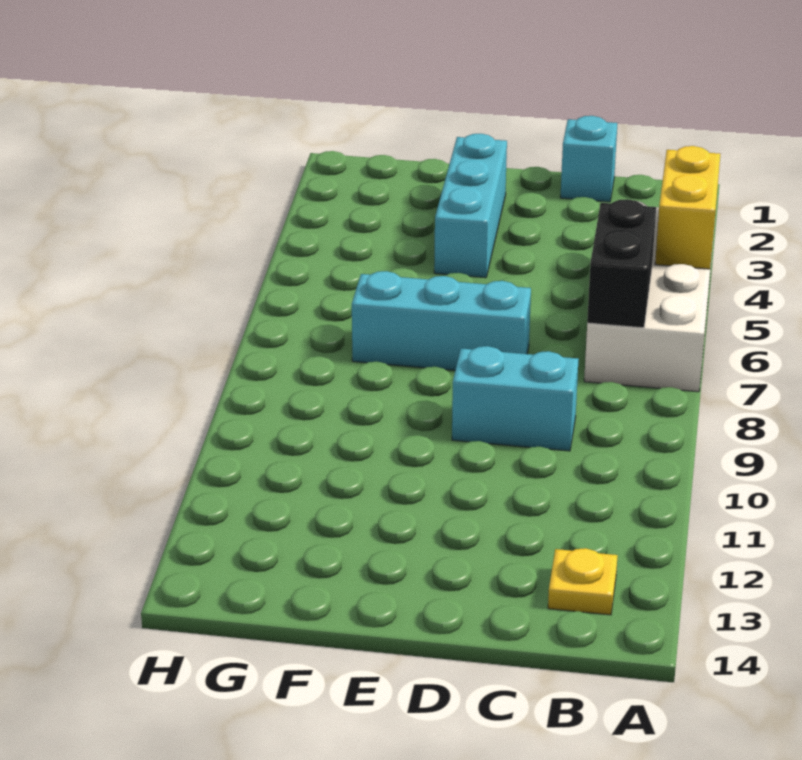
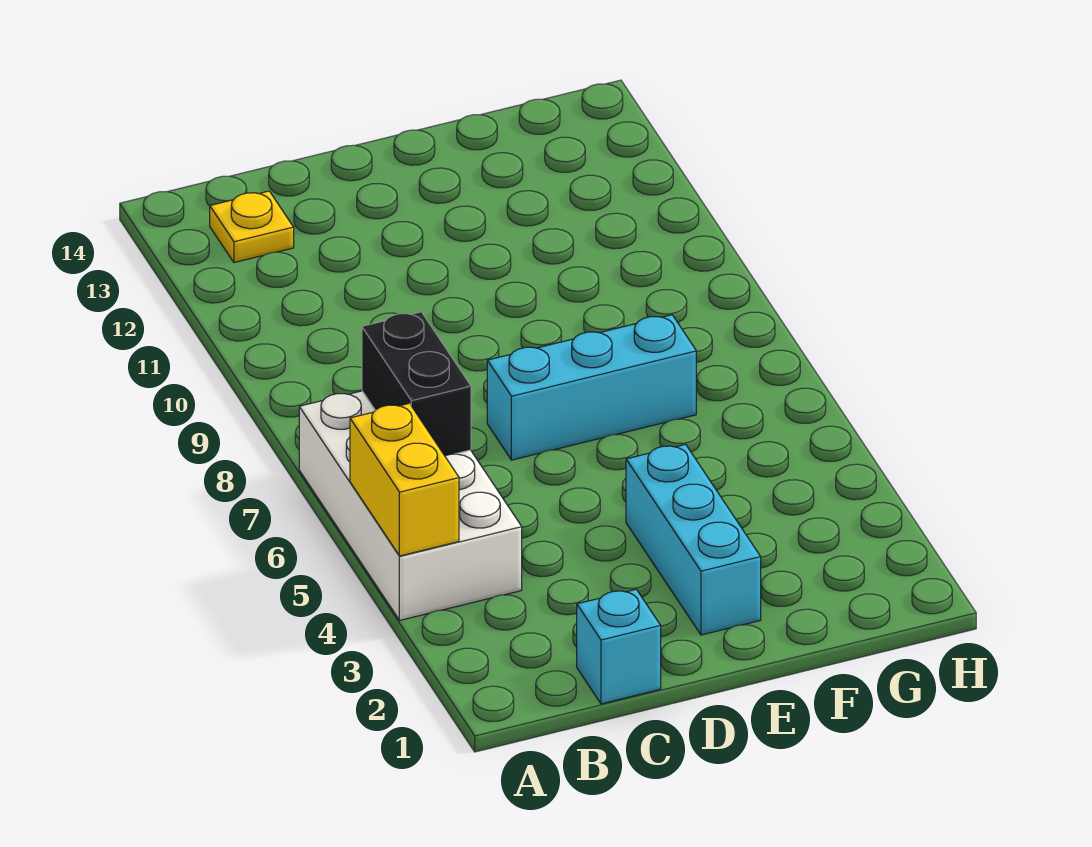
cyan 1x2 brick [452,346,579,451] -> none

